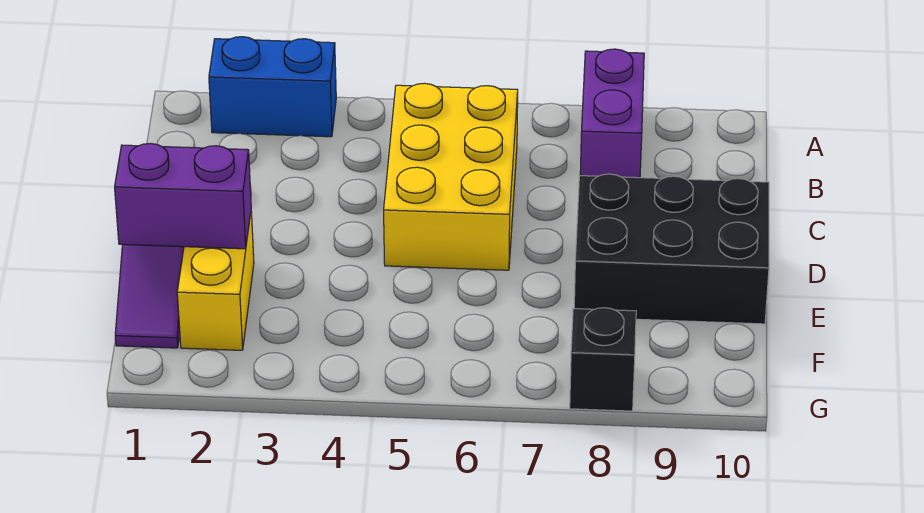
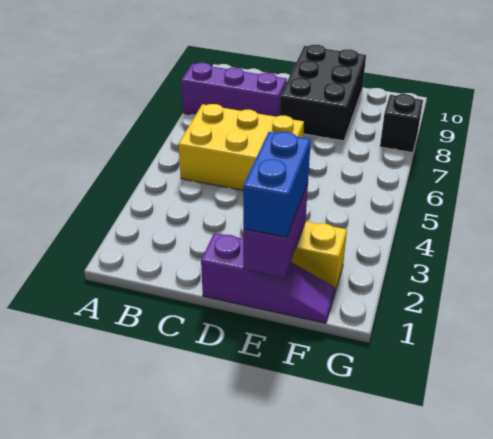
blue 1x2 brick [209,37,336,137] -> blue 1x2 brick moved to [243,132,311,237]
purple 1x2 brick [580,49,644,178] -> purple 1x3 brick [182,63,287,117]

